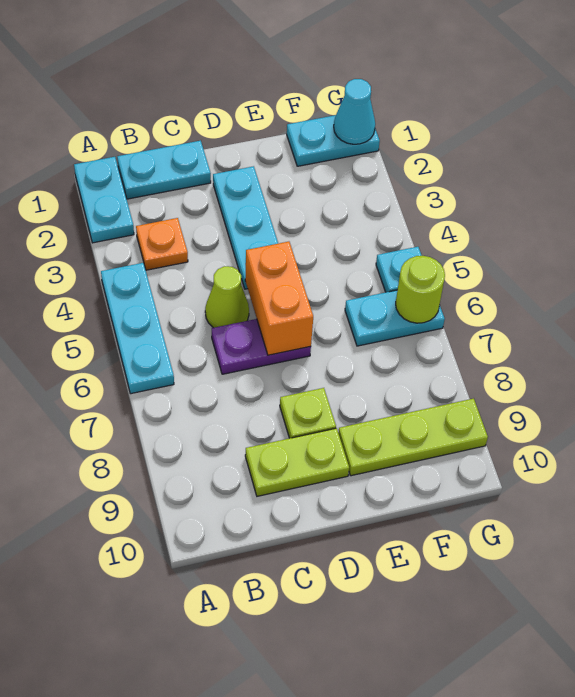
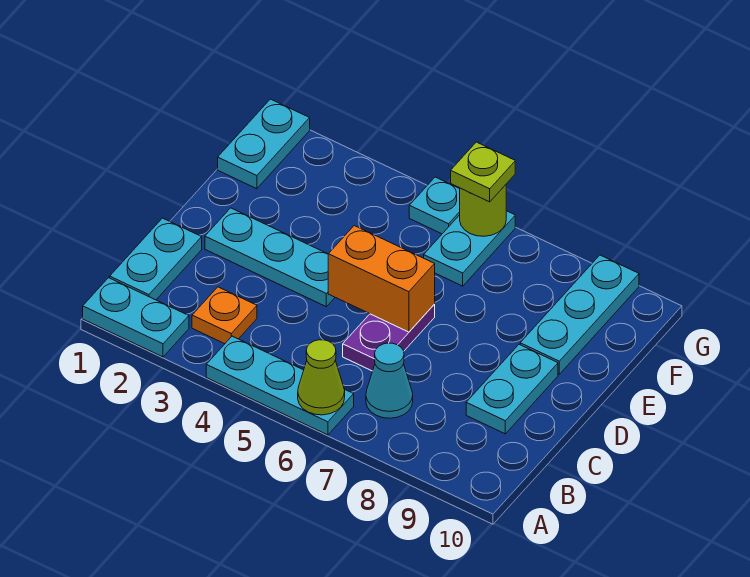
lime 1x1 cone [205,266,249,328] -> lime 1x1 cone moved to [298,340,345,415]
lime 1x2 plate [245,428,349,496] -> cyan 1x2 plate [466,345,558,434]
lime 1x1 plate [280,388,336,438] -> lime 1x1 plate moved to [451,142,515,202]
lime 1x3 plate [338,399,488,476] -> cyan 1x3 plate [520,255,639,374]
cyan 1x1 cone [334,79,375,144] -> cyan 1x1 cone moved to [366,343,413,418]

